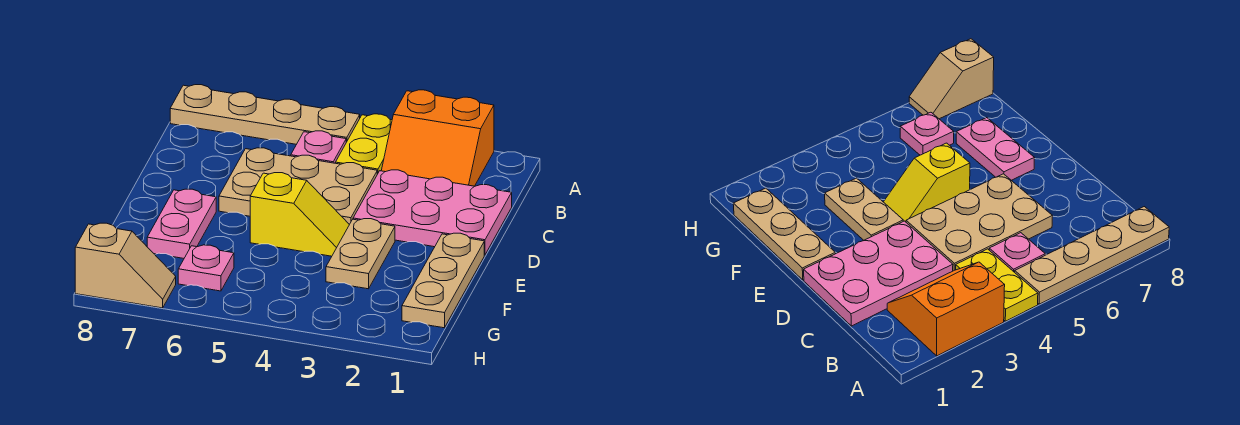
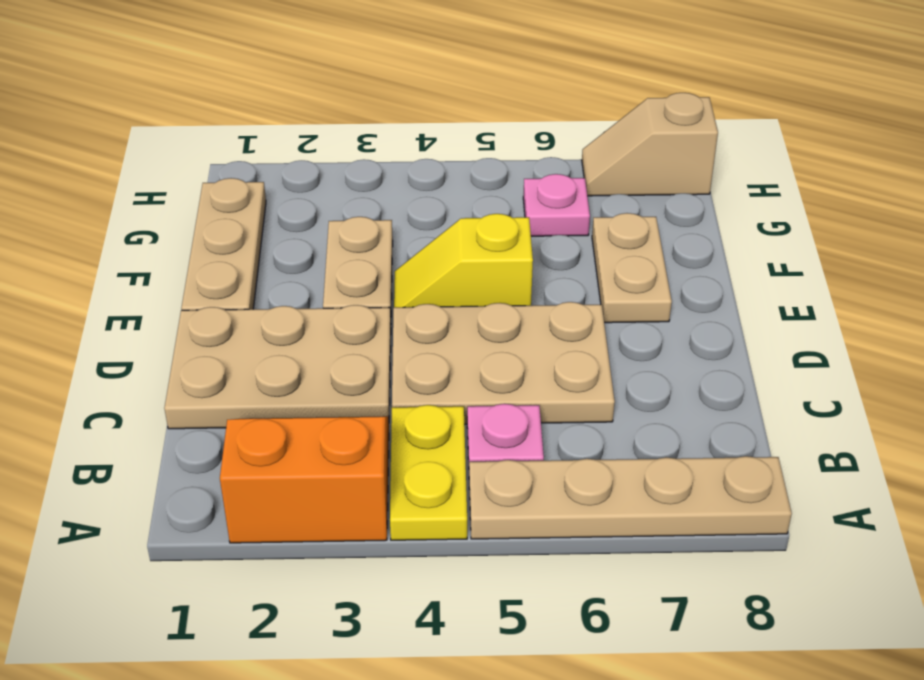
pink 2x3 plate [353,170,512,255] -> tan 2x3 plate [164,305,391,429]
pink 1x2 plate [147,189,216,258] -> tan 1x2 plate [592,213,672,323]

